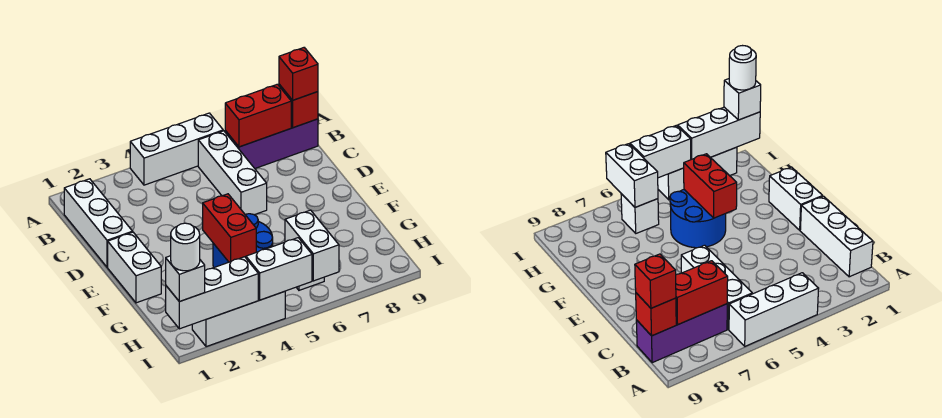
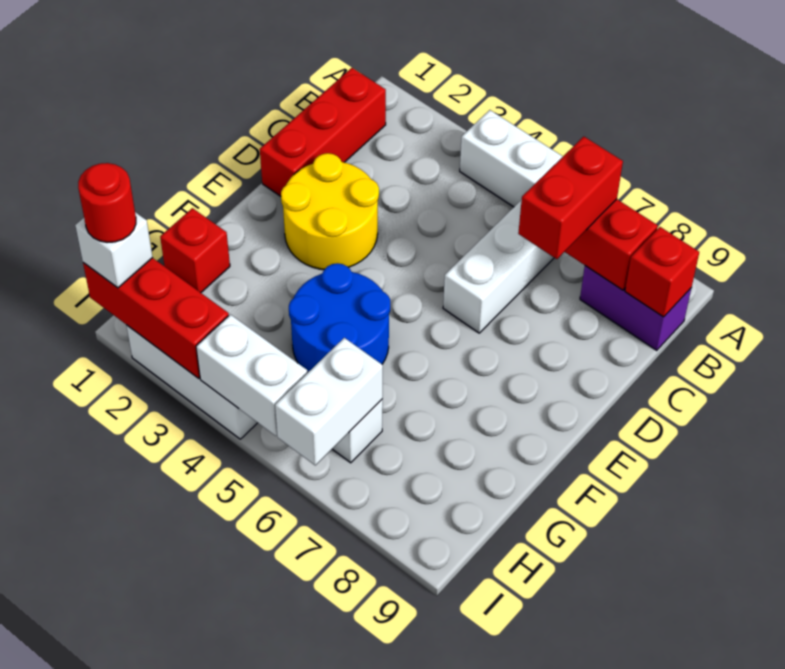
white 1x3 brick [64,179,133,267] -> red 1x3 brick [260,68,386,196]
purple 1x3 brick [225,119,318,168] -> purple 1x2 brick [580,266,691,350]
red 1x1 brick [279,48,318,100] -> red 1x1 brick moved to [160,208,230,293]
none -> yellow 2x2 round brick [281,153,379,270]
white 1x2 brick [108,232,161,303] -> none
red 1x2 brick [203,194,256,262] -> red 1x2 brick moved to [518,137,623,259]
white 1x3 brick [166,257,258,329] -> red 1x3 brick [83,258,229,379]
white 1x1 round brick [171,223,200,271] -> red 1x1 round brick [78,163,136,243]

